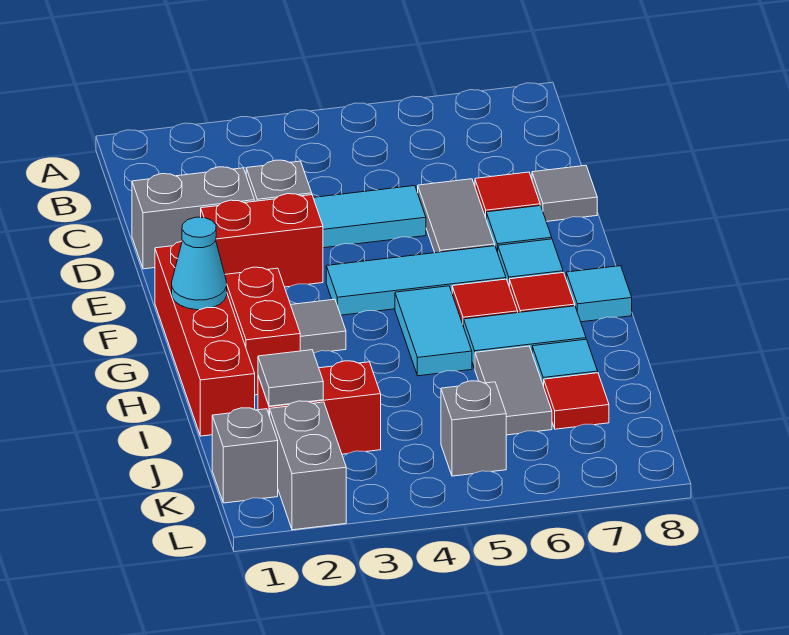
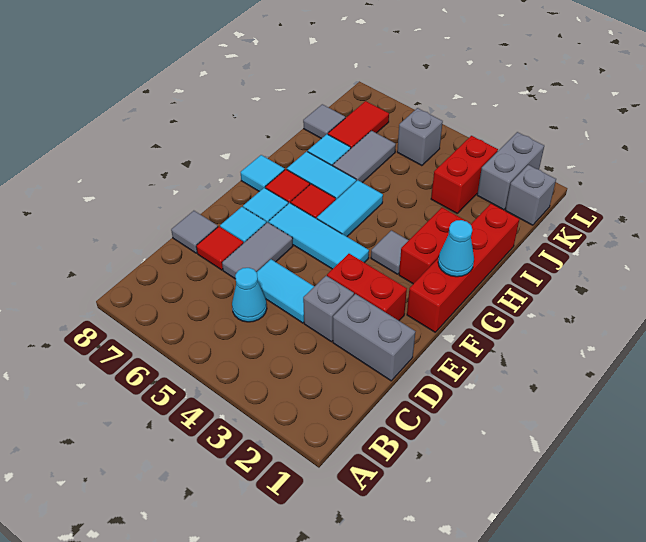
none -> cyan 1x1 cone [232,268,267,322]
red 1x2 brick [258,361,381,454] -> red 1x2 brick turned to [431,136,498,213]
grey 1x1 tile [258,350,323,406] -> grey 1x1 tile moved to [303,104,345,139]
red 1x1 tile [544,373,609,429] -> red 1x2 tile [328,101,389,148]

